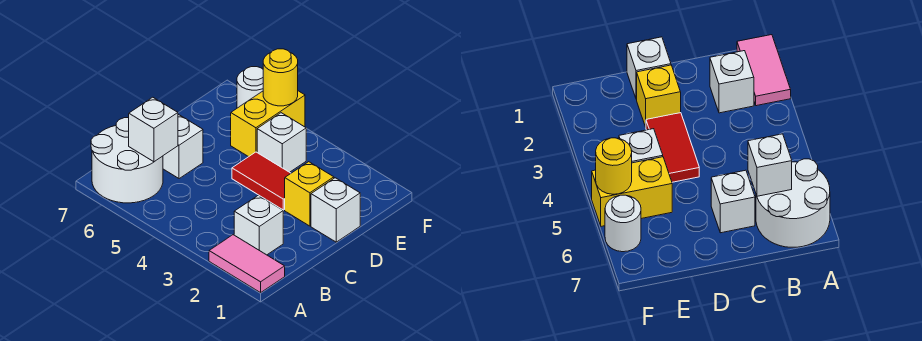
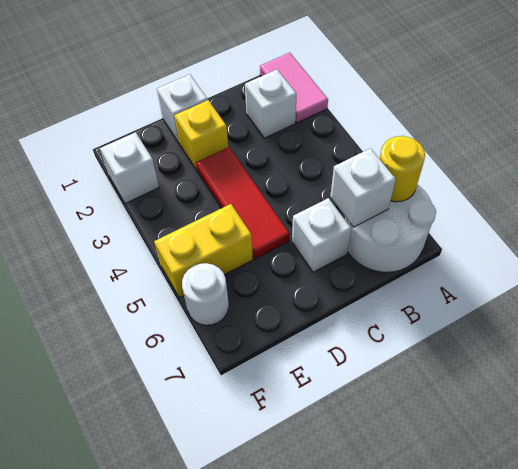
red 1x2 tile [232,152,291,210] -> red 1x3 tile [196,147,289,259]
white 1x1 brick [257,113,306,172] -> white 1x1 brick moved to [100,132,159,203]
yellow 1x1 round brick [263,49,298,106] -> yellow 1x1 round brick moved to [380,136,425,202]

